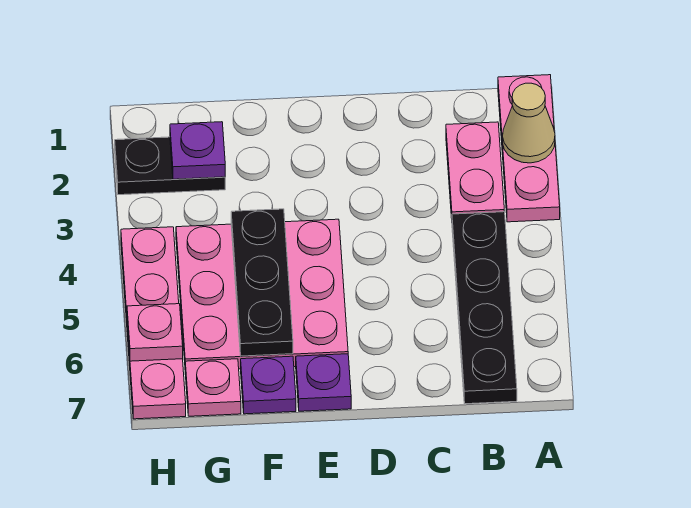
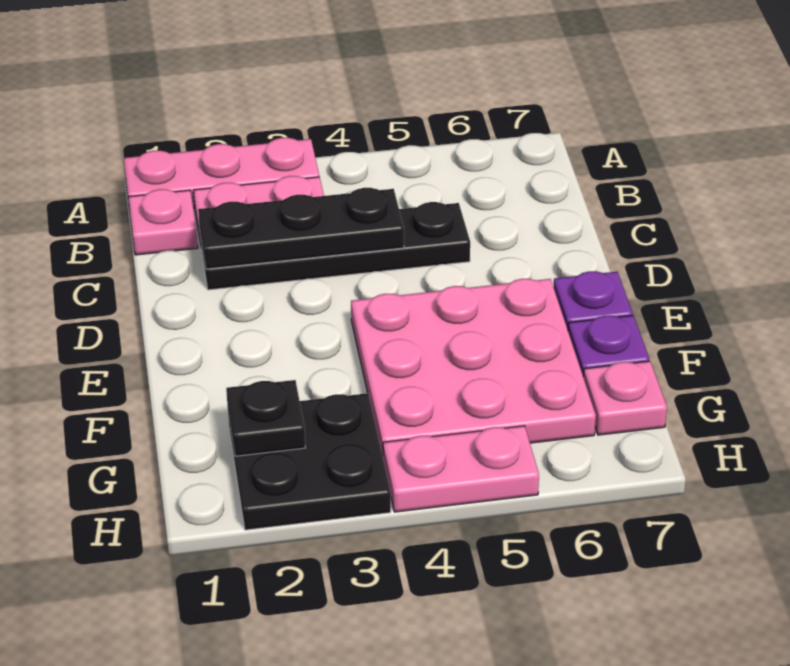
tan 1x1 cone [503,83,555,163] -> none
black 1x4 plate [452,212,517,404] -> black 1x4 plate moved to [200,202,470,290]
black 1x3 plate [231,209,293,356] -> black 1x3 plate moved to [198,188,404,269]
black 1x2 plate [115,137,225,195] -> black 2x2 plate [228,393,391,530]
purple 1x1 plate [170,122,225,179] -> black 1x1 plate [226,380,305,456]
pink 1x4 plate [121,227,186,419] -> pink 1x2 plate [383,426,539,512]
pink 1x1 plate [127,304,183,361] -> pink 1x1 plate moved to [128,189,198,255]

